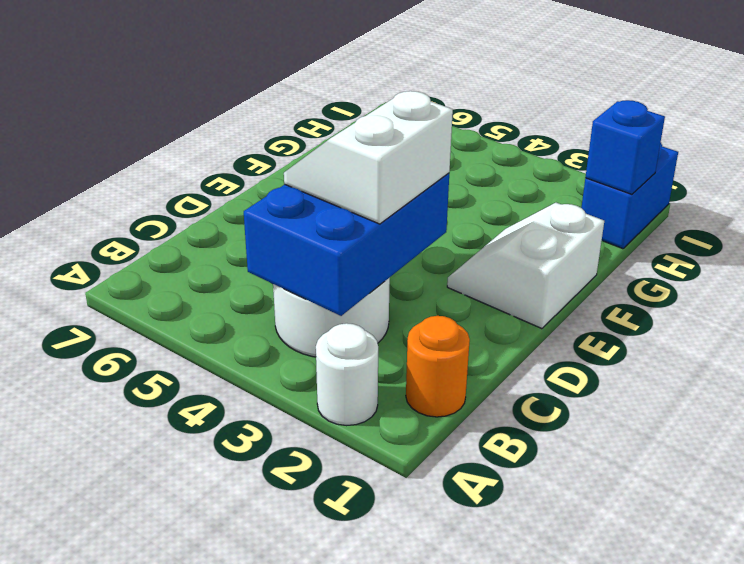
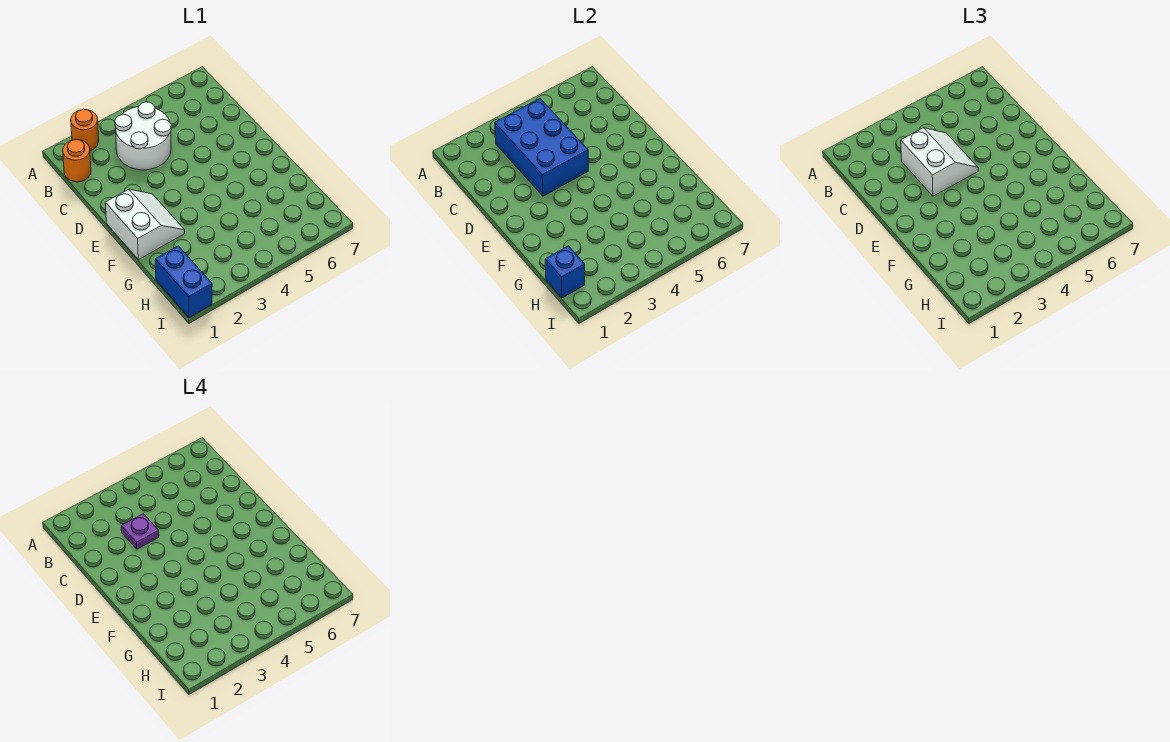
white 1x1 round brick [316,323,378,426] -> orange 1x1 round brick [71,109,99,151]
none -> purple 1x1 plate [121,514,159,549]

